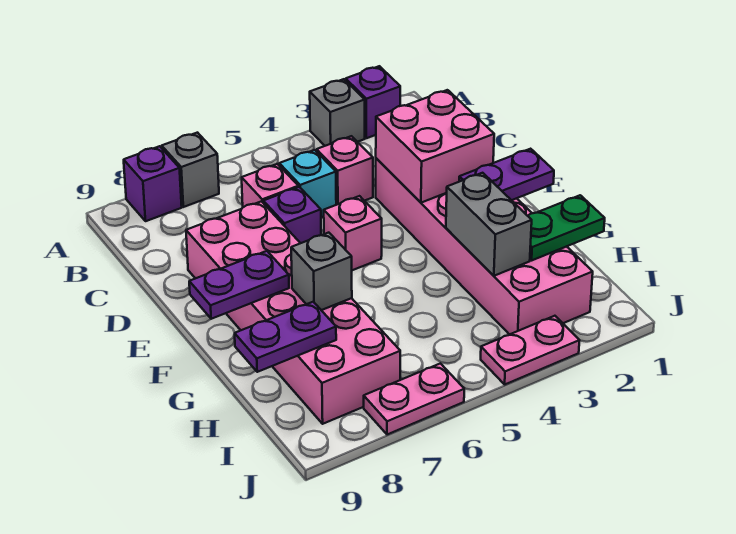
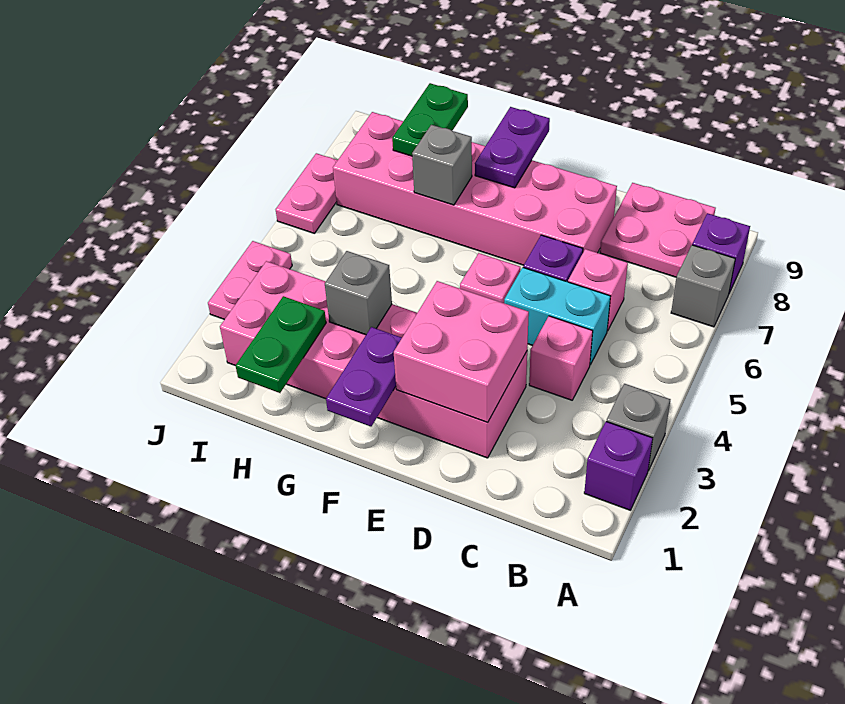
none -> pink 2x2 plate [600,183,715,277]
cyan 1x1 brick [279,150,336,217] -> cyan 1x2 brick [504,268,610,365]
grey 1x2 brick [446,173,532,276] -> grey 1x1 brick [325,251,392,335]
purple 1x2 plate [235,302,336,372] -> green 1x2 plate [392,83,468,156]

